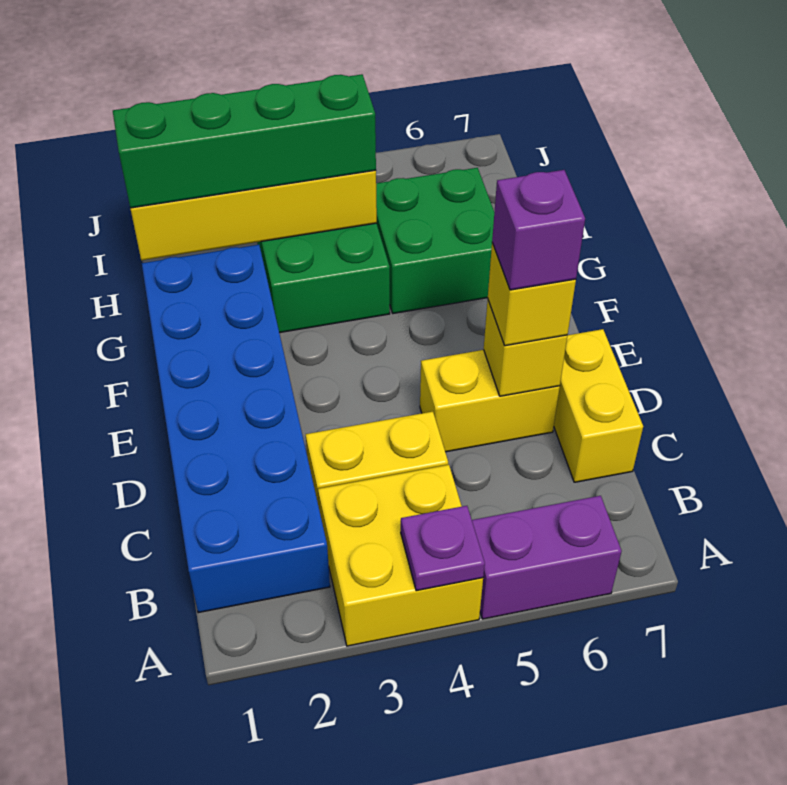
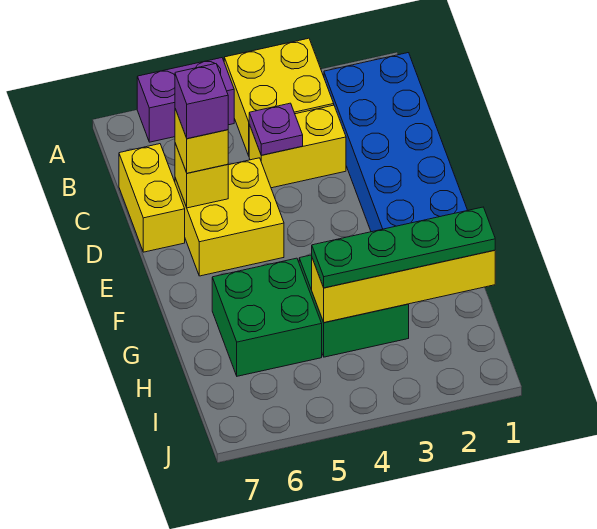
purple 1x1 plate [401,506,485,591] -> purple 1x1 plate moved to [249,103,303,155]
yellow 1x2 brick [420,350,560,452] -> yellow 2x2 brick [175,158,284,276]
green 1x4 brick [113,74,376,208] -> green 1x4 plate [312,207,495,288]

